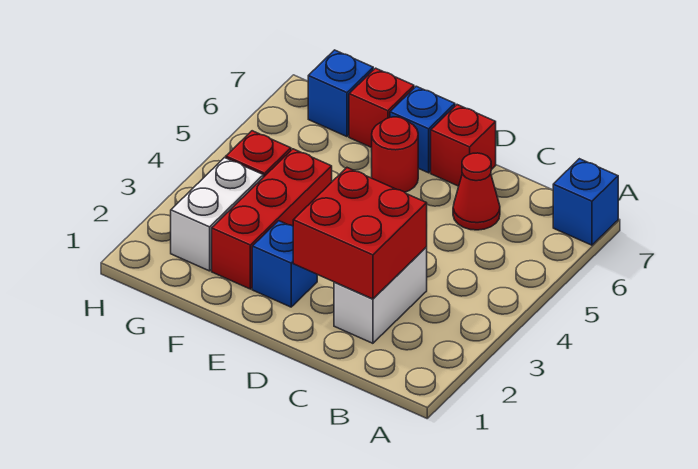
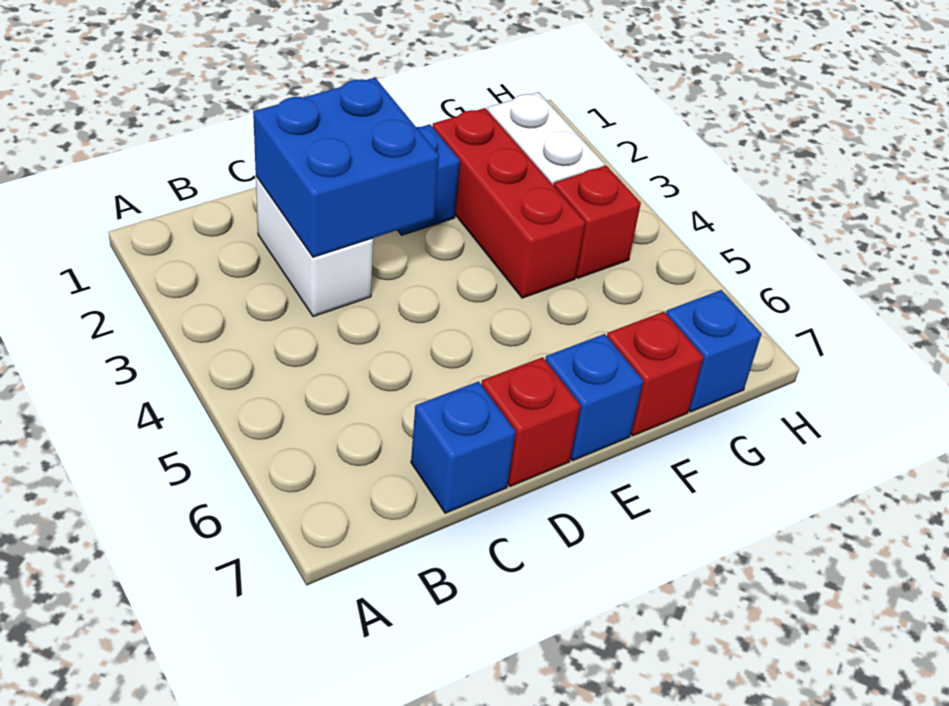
blue 1x1 brick [553,159,618,245] -> blue 1x1 brick moved to [411,381,516,513]
red 2x2 brick [293,168,427,299] -> blue 2x2 brick [253,78,439,257]
red 1x1 cone [453,153,500,230] -> none
red 1x1 round brick [372,117,418,192] -> none

